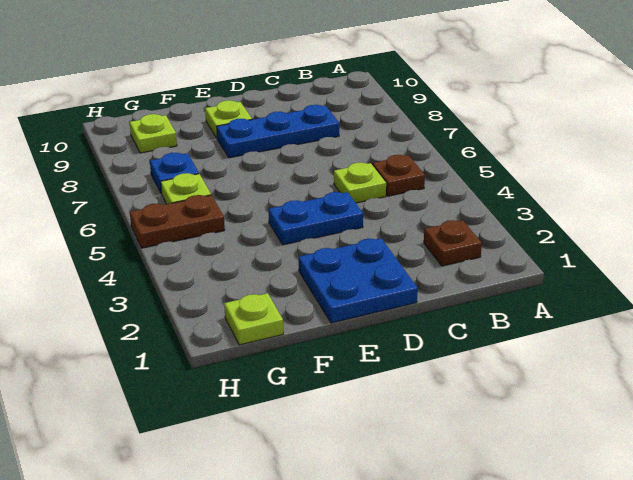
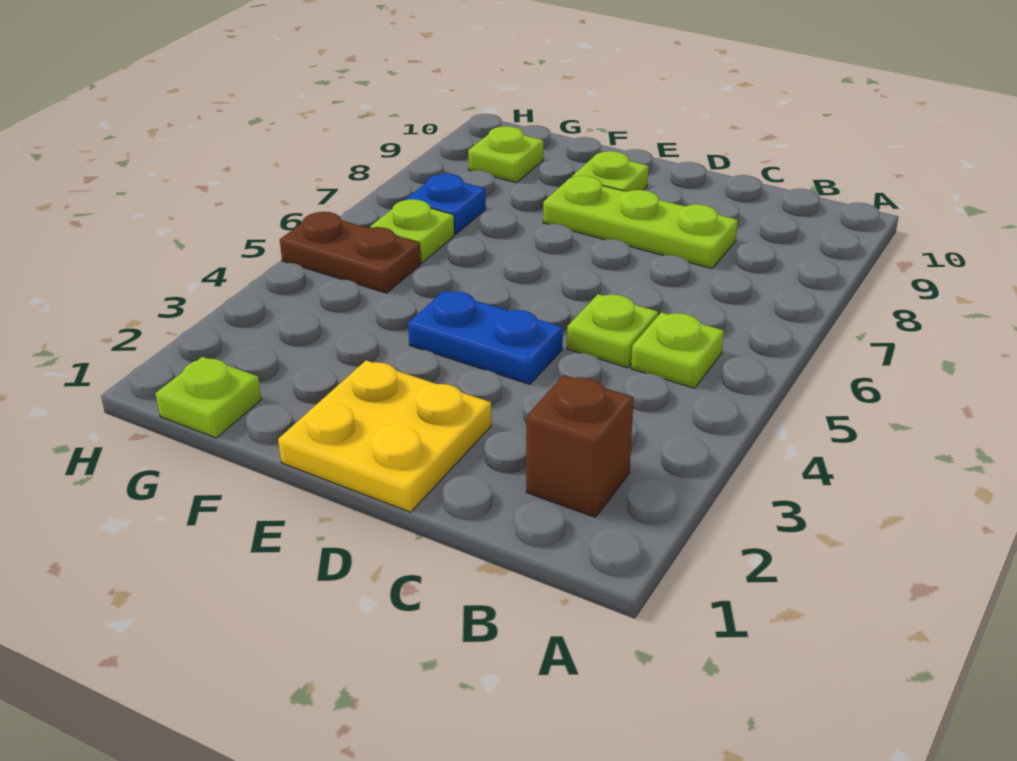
brown 1x1 plate [424,220,482,266] -> brown 1x1 brick [526,375,634,517]
brown 1x1 plate [373,155,425,196] -> lime 1x1 plate [631,312,724,388]
blue 1x3 plate [217,105,339,158] -> lime 1x3 plate [543,176,738,269]
blue 2x2 plate [299,238,418,323] -> yellow 2x2 plate [278,361,491,512]

